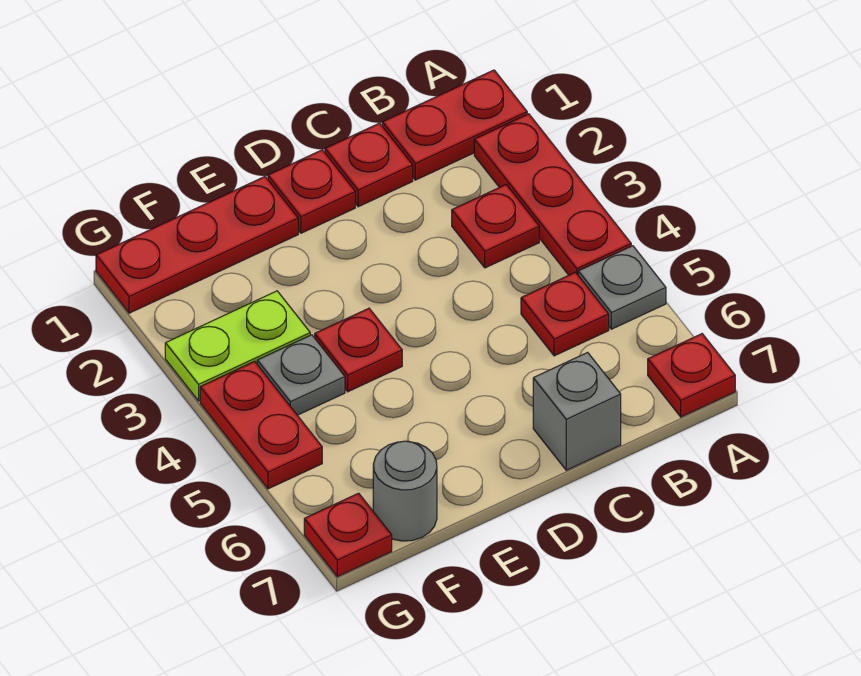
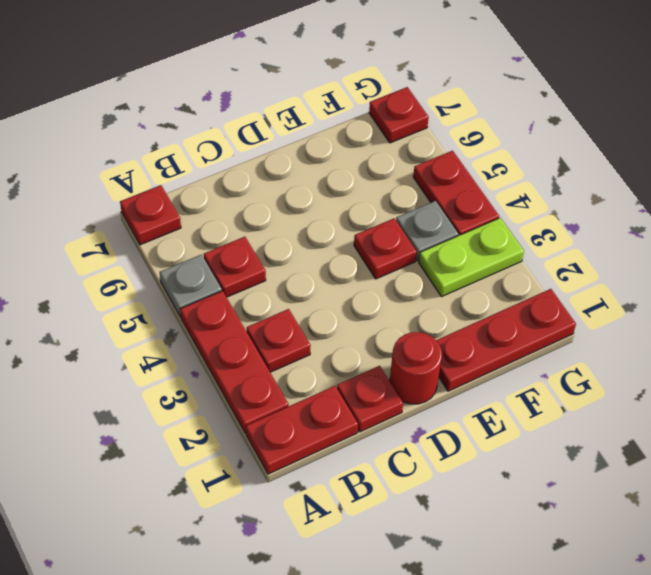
grey 1x1 brick [533,352,621,470] -> none
red 1x1 plate [268,150,355,233] -> red 1x1 round brick [390,332,442,404]
grey 1x1 round brick [373,441,437,541] -> none

